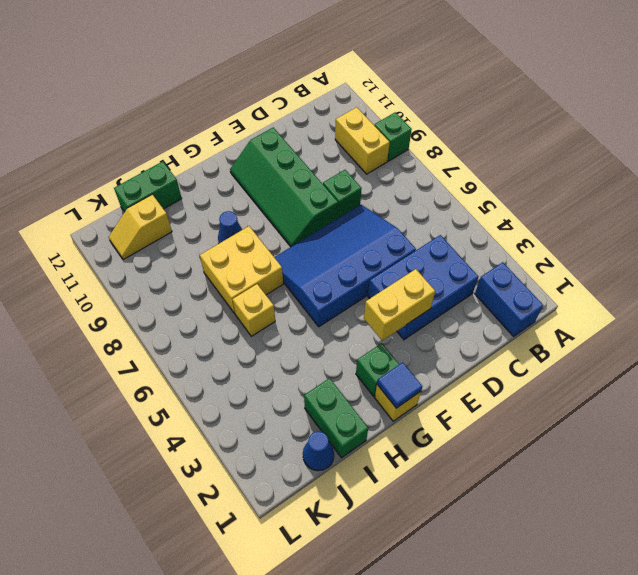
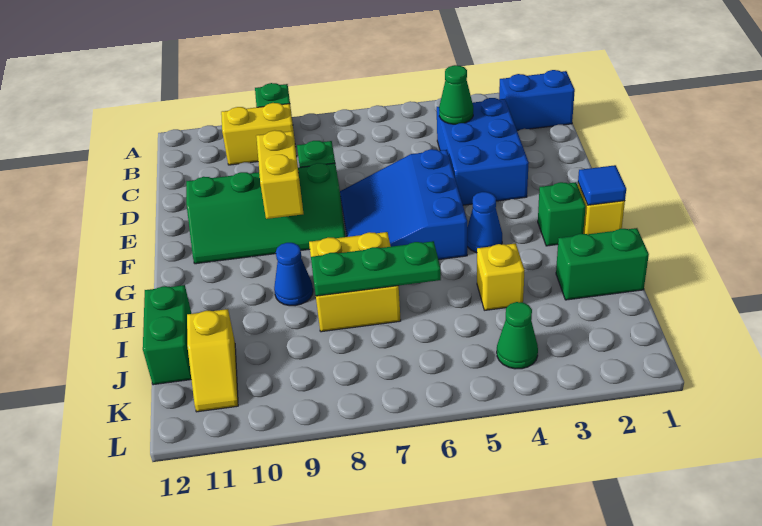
none -> green 1x1 cone [439,65,473,124]
blue 3x4 slope [274,205,416,327] -> blue 3x3 slope [340,149,467,260]
yellow 1x2 brick [364,269,435,341] -> yellow 1x2 brick moved to [256,130,303,219]
yellow 1x1 brick [233,284,275,336] -> yellow 1x1 brick moved to [477,243,525,310]
none -> green 1x3 plate [311,241,441,296]
blue 1x1 cone [303,431,334,471] -> blue 1x1 cone moved to [467,192,502,253]
none -> green 1x1 cone [497,302,538,369]

